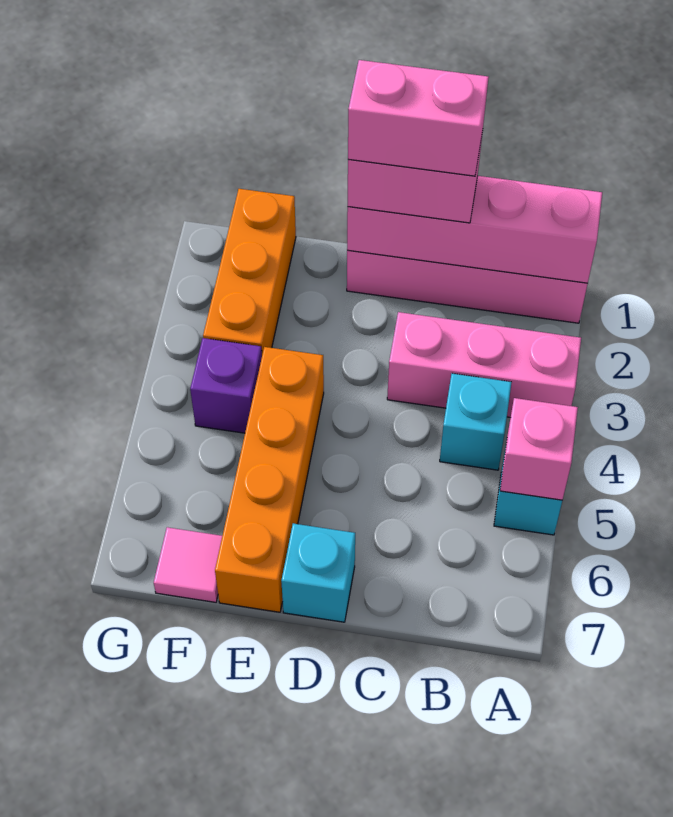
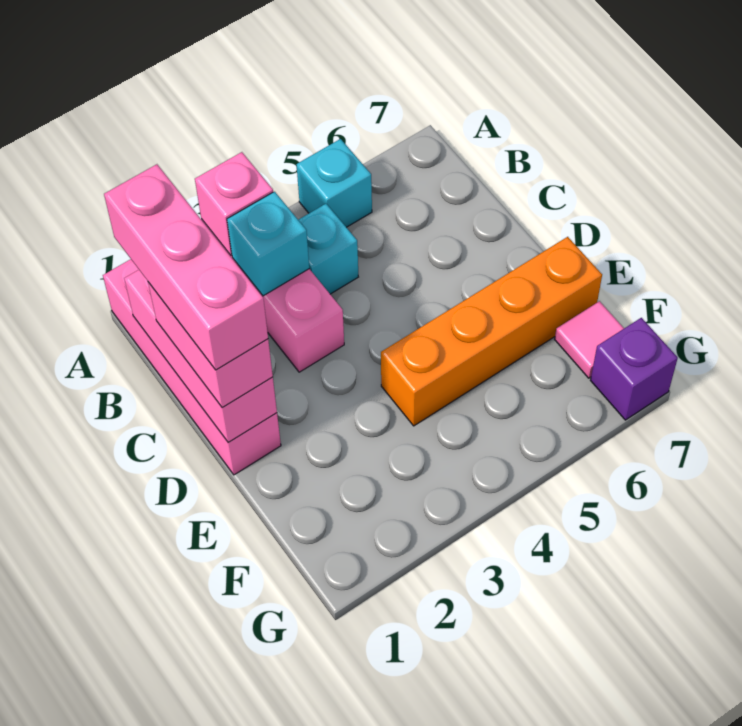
pink 1x4 brick [347,176,602,283] -> pink 1x3 brick [124,270,277,443]
pink 1x1 brick [500,398,578,500] -> pink 1x1 brick moved to [195,152,273,255]
pink 1x2 brick [348,60,489,176] -> pink 1x3 brick [104,164,268,370]
cyan 1x1 brick [281,523,355,622] -> cyan 1x1 brick moved to [227,192,309,296]
orange 1x3 brick [203,189,296,354] -> none
purple 1x1 brick [190,338,262,433] -> purple 1x1 brick moved to [590,318,678,420]

